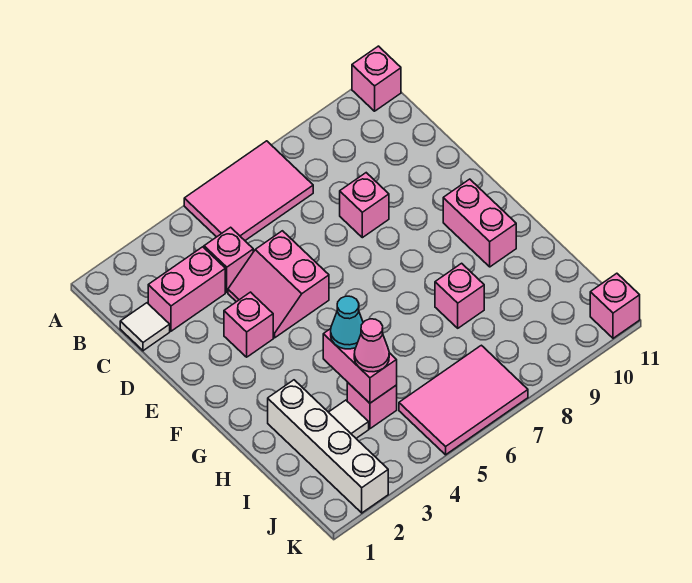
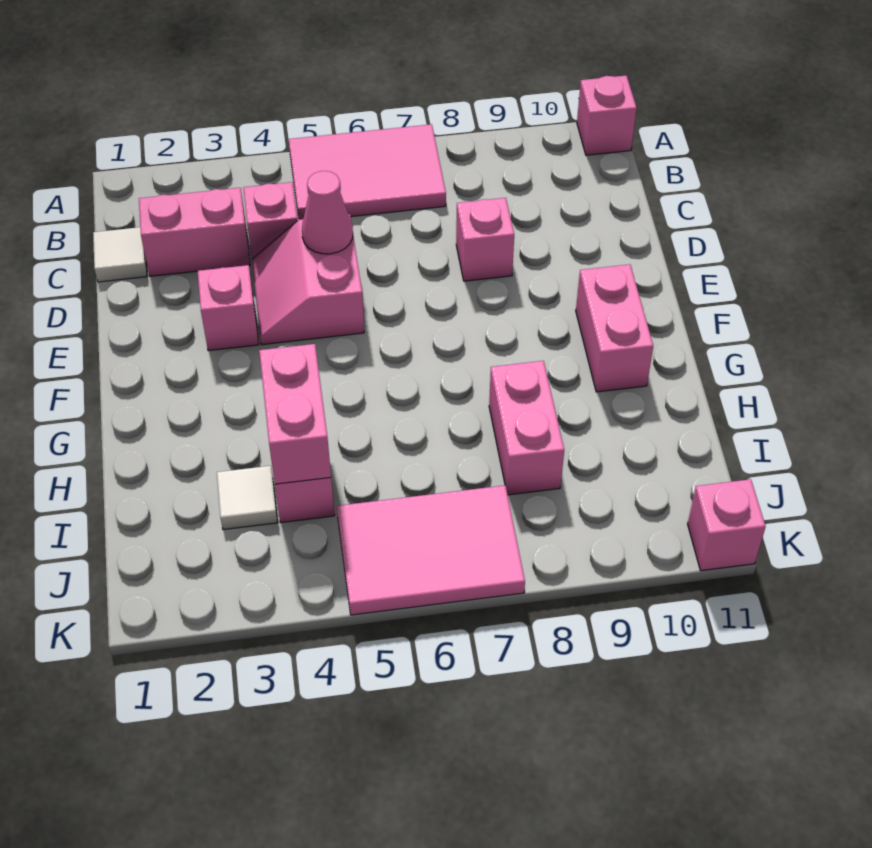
white 1x4 brick [268,380,388,513] -> none
cyan 1x1 cone [331,296,363,349] -> none
pink 1x1 brick [435,263,484,328] -> pink 1x2 brick [489,361,564,495]
pink 1x1 cone [354,319,389,372] -> pink 1x1 cone moved to [302,171,353,254]

